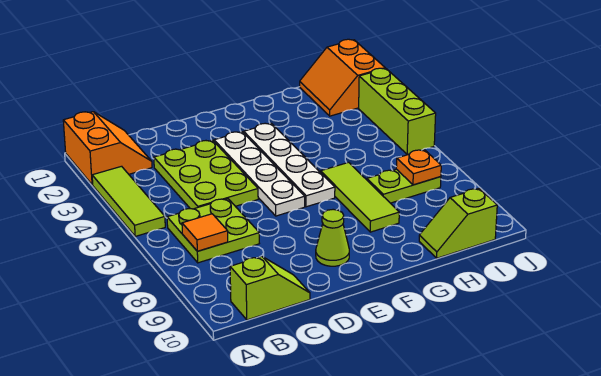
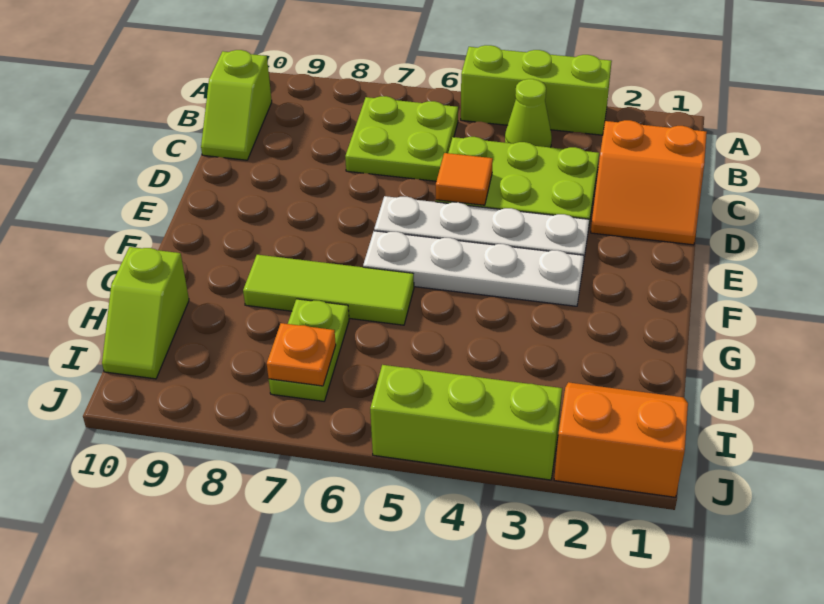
orange 2x2 slope [63,112,152,185] -> orange 2x2 slope moved to [591,120,707,245]
lime 1x3 tile [92,166,165,236] -> lime 1x3 brick [461,45,612,135]
orange 1x1 tile [182,214,228,251] -> orange 1x1 tile moved to [436,153,493,205]
lime 1x1 cone [316,209,349,266] -> lime 1x1 cone moved to [505,79,552,147]
lime 1x2 slope [419,189,497,258] -> lime 1x2 slope turned to [102,247,189,379]

